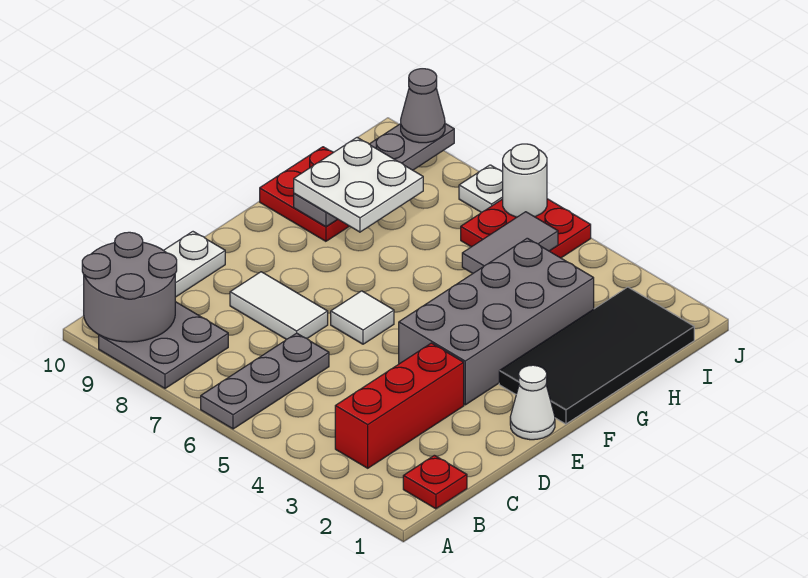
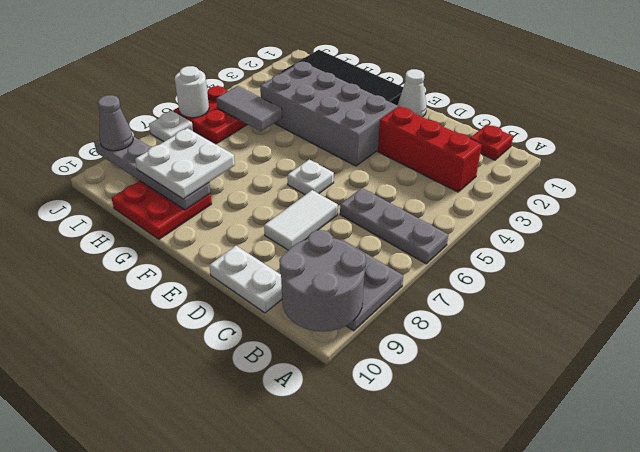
white 1x1 tile [331,291,394,344] -> white 1x1 plate [287,160,334,195]

